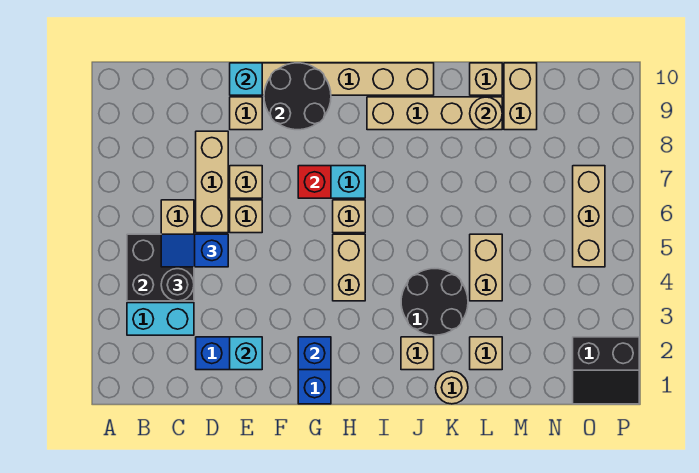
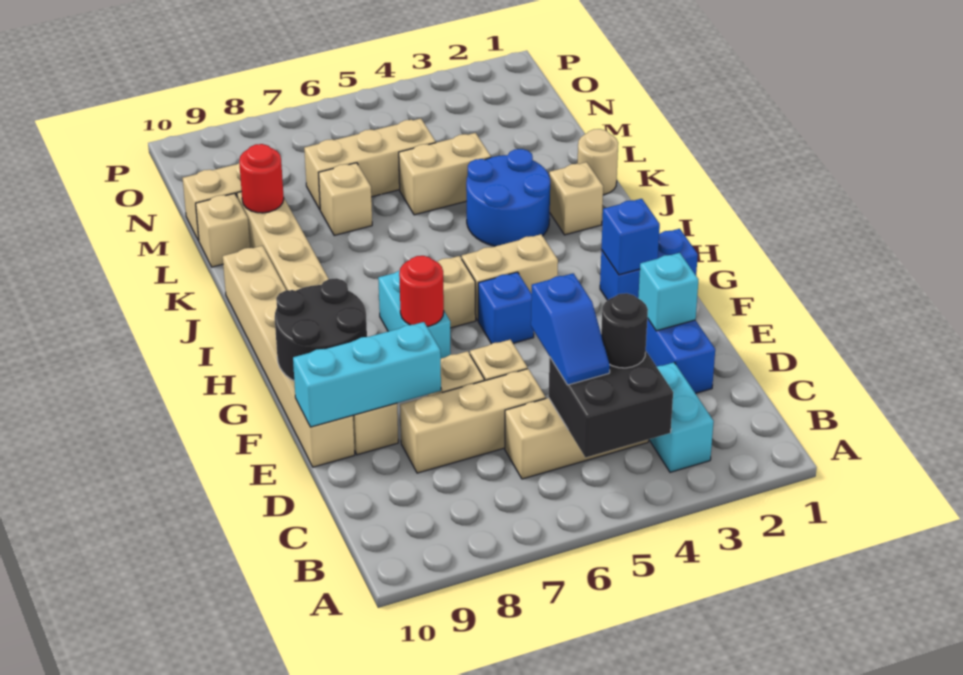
cyan 1x1 brick [230,63,262,95] -> cyan 1x3 brick [293,322,441,427]
none -> blue 1x1 brick [478,272,534,344]
red 1x1 brick [298,166,331,198] -> red 1x1 round brick [399,256,444,326]
black 2x2 round brick [401,269,468,335] -> blue 2x2 round brick [466,149,550,246]
tan 1x1 brick [470,337,502,370] -> tan 1x1 brick moved to [319,163,372,236]
tan 1x1 round brick [470,97,502,130] -> red 1x1 round brick [239,144,284,213]
black 2x2 slope [573,337,639,404] -> none
tan 1x3 brick [573,166,605,267] -> tan 1x3 brick moved to [304,119,436,209]

